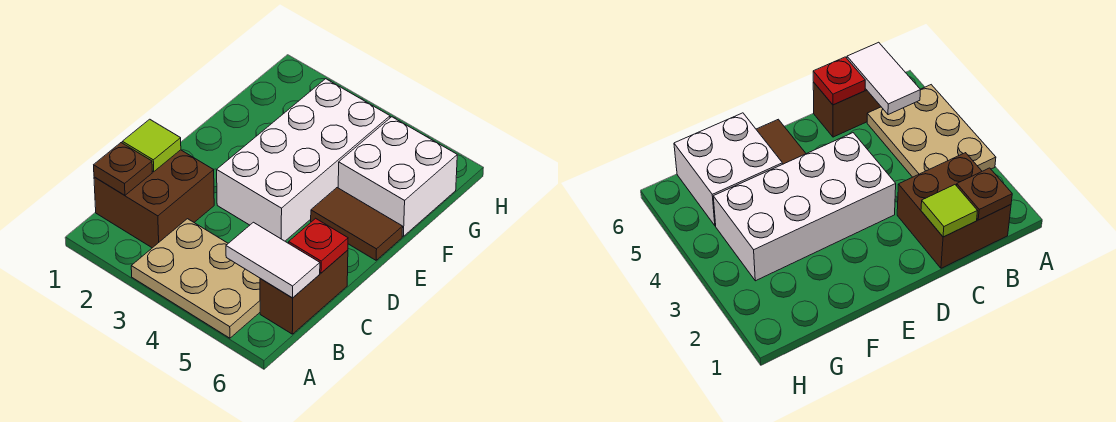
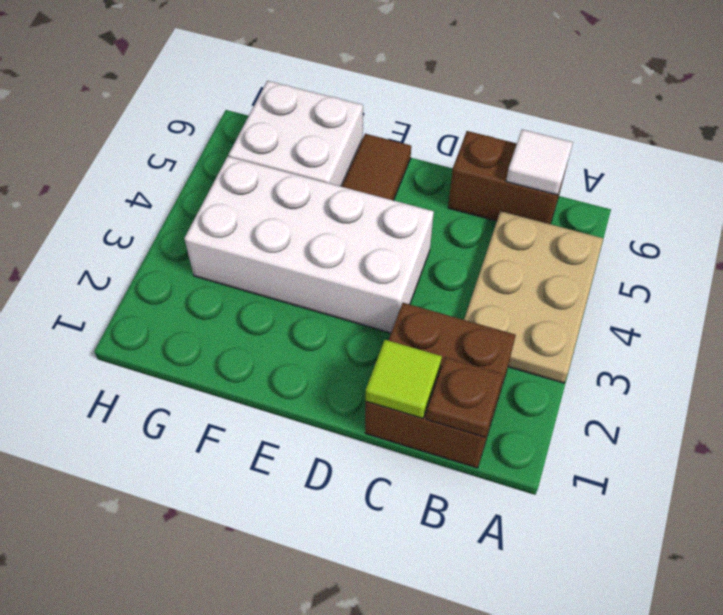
white 1x2 tile [226,222,320,298] -> white 1x1 tile [506,130,573,195]
red 1x1 plate [289,218,348,273] -> none

